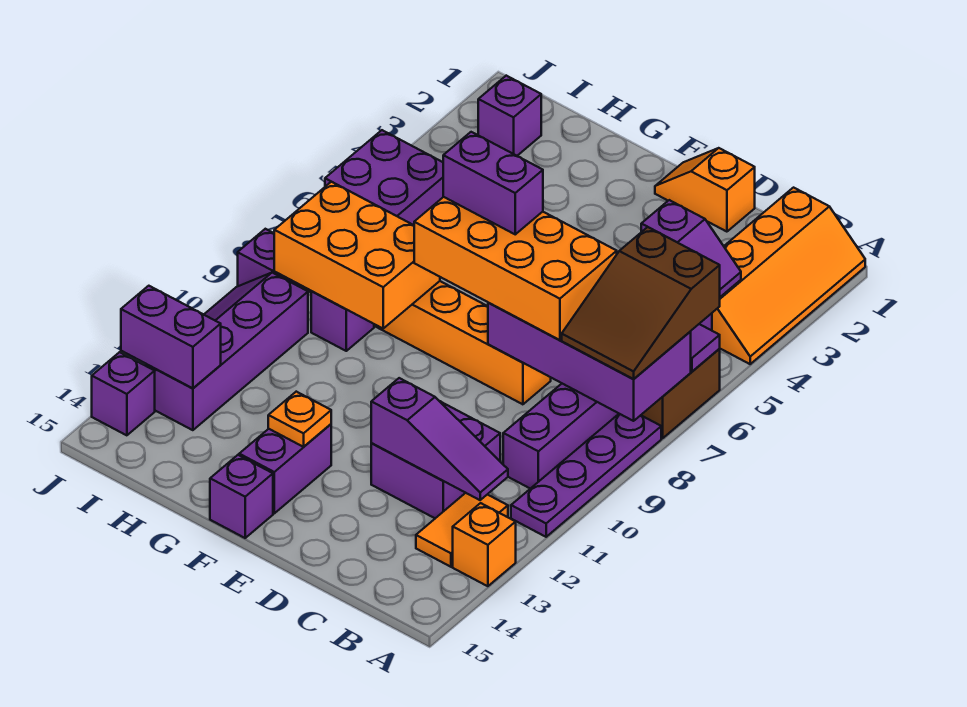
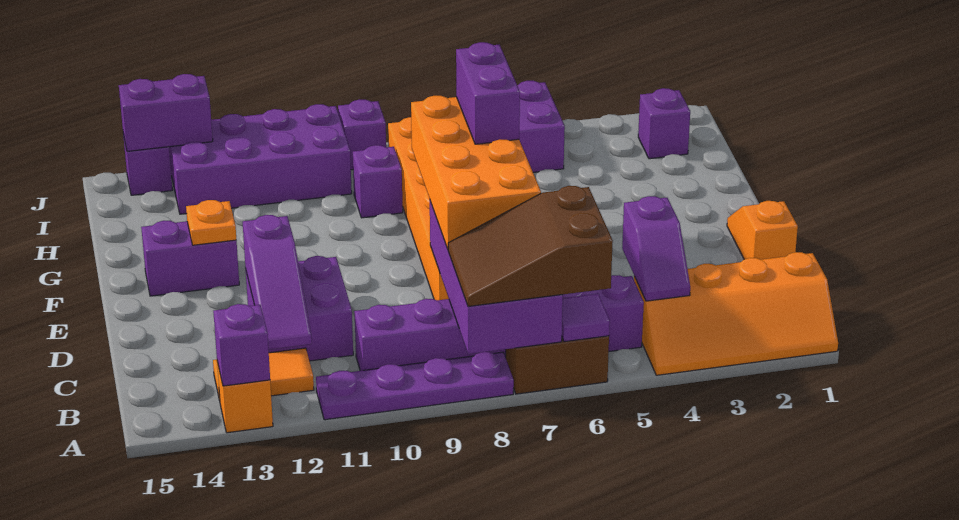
purple 1x1 brick [210,455,273,538] -> purple 1x1 brick moved to [213,304,270,386]
orange 2x3 brick [274,182,440,328] -> none
purple 2x4 slope [145,272,308,430] -> purple 2x4 brick [169,104,352,214]
purple 1x2 brick [121,286,221,388] -> purple 1x2 brick turned to [119,74,213,151]

